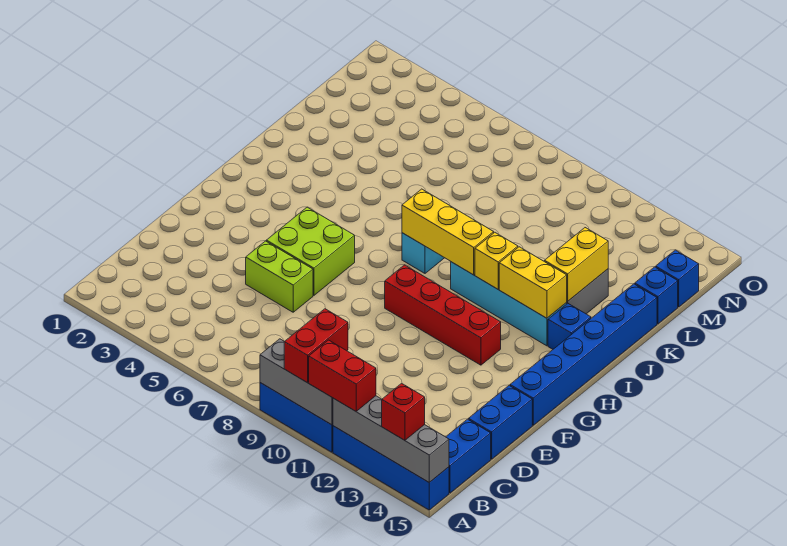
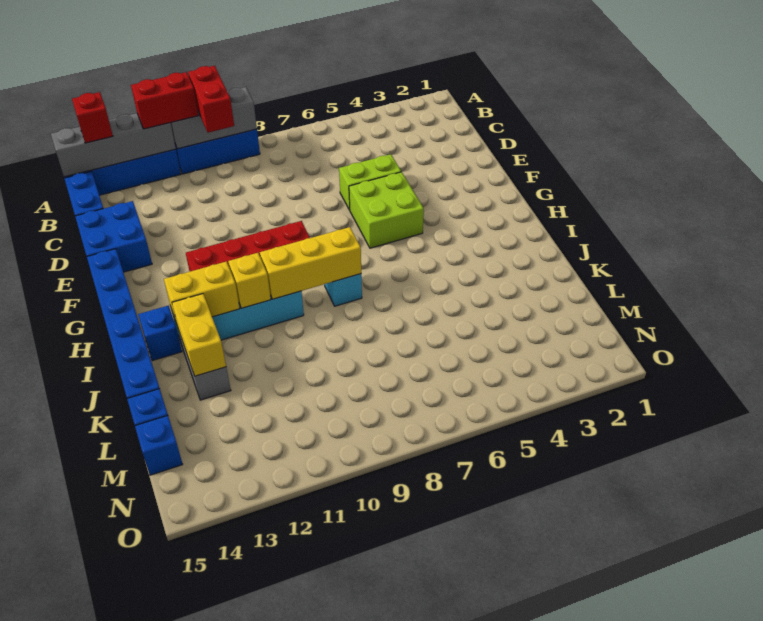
blue 1x2 brick [468,385,532,459] -> blue 2x2 brick [75,201,152,272]

